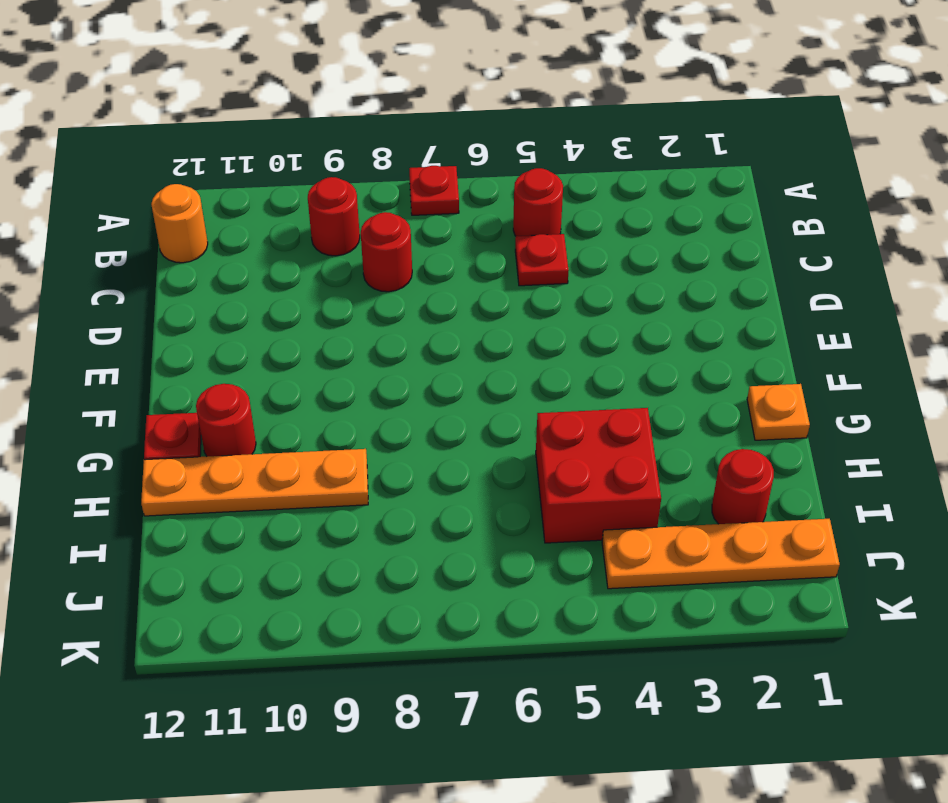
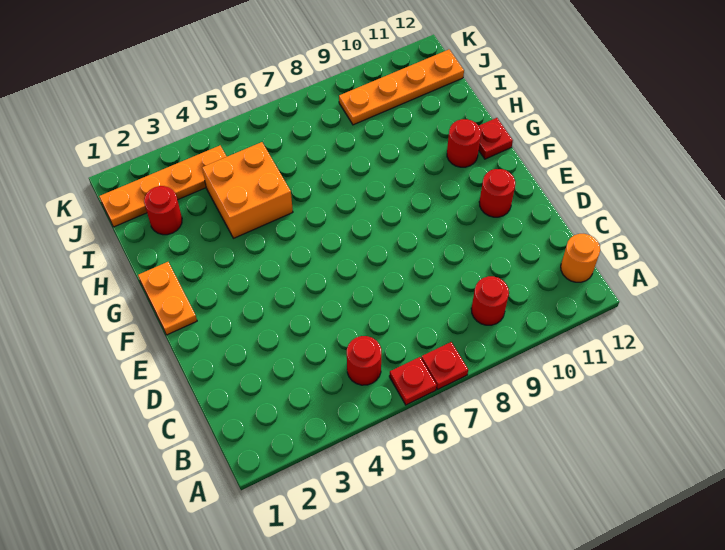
red 1x1 plate [515,234,569,286] -> red 1x1 plate moved to [389,357,437,405]
red 1x1 round brick [361,212,412,292] -> red 1x1 round brick moved to [479,169,515,217]
orange 1x1 plate [747,384,810,440] -> orange 1x2 plate [138,262,197,335]
red 2x2 brick [536,408,661,543] -> orange 2x2 brick [202,142,293,238]
orange 1x4 plate [141,449,368,516] -> orange 1x4 plate moved to [339,50,464,125]

